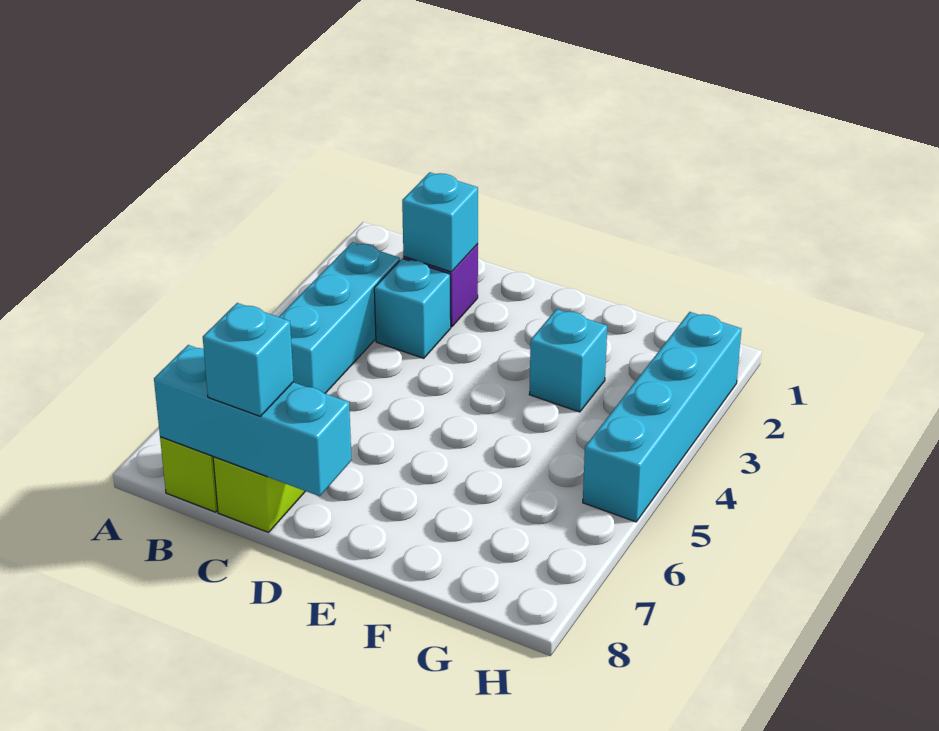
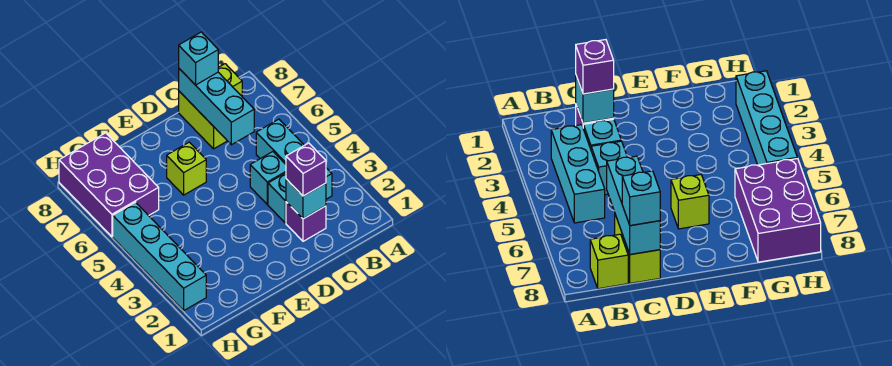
cyan 1x3 brick [154,345,352,496] -> cyan 1x3 brick turned to [179,69,254,145]
none -> purple 1x1 brick [286,143,326,196]
none -> lime 1x1 brick [167,142,206,195]
cyan 1x1 brick [529,309,607,412] -> cyan 1x1 brick moved to [250,152,286,204]
none -> purple 2x3 brick [59,133,159,237]

